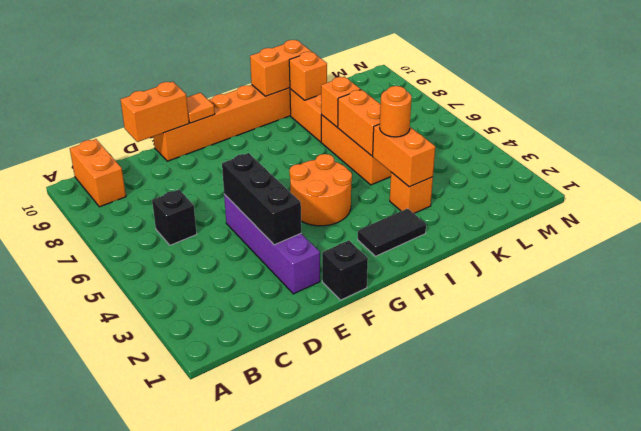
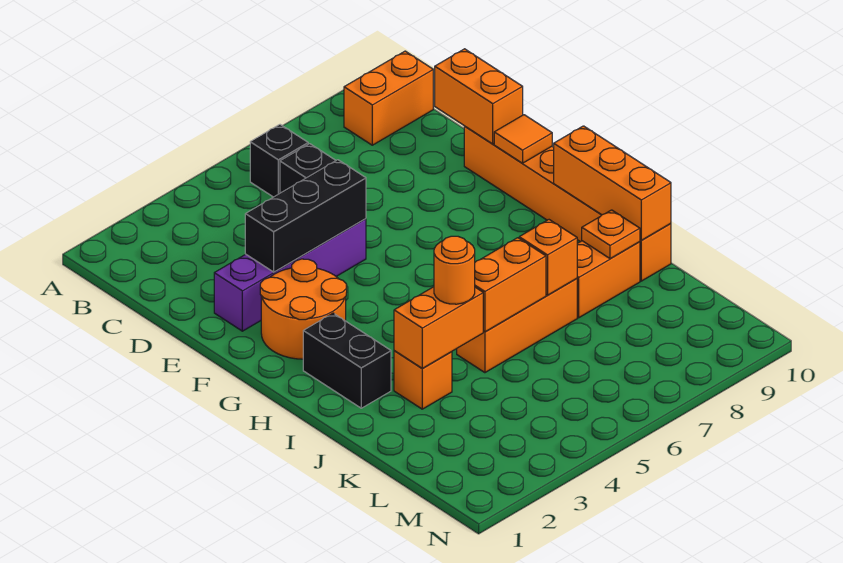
black 1x1 brick [322,241,368,300] -> black 1x1 brick moved to [250,125,308,197]
orange 2x2 round brick [289,154,352,226] -> orange 2x2 round brick moved to [260,259,347,359]
black 1x2 tile [358,209,426,256] -> black 1x2 brick [303,313,391,408]
orange 1x2 brick [250,40,311,96] -> orange 1x3 brick [554,126,671,240]
orange 1x1 brick [289,52,327,100] -> orange 1x1 plate [582,210,640,259]

